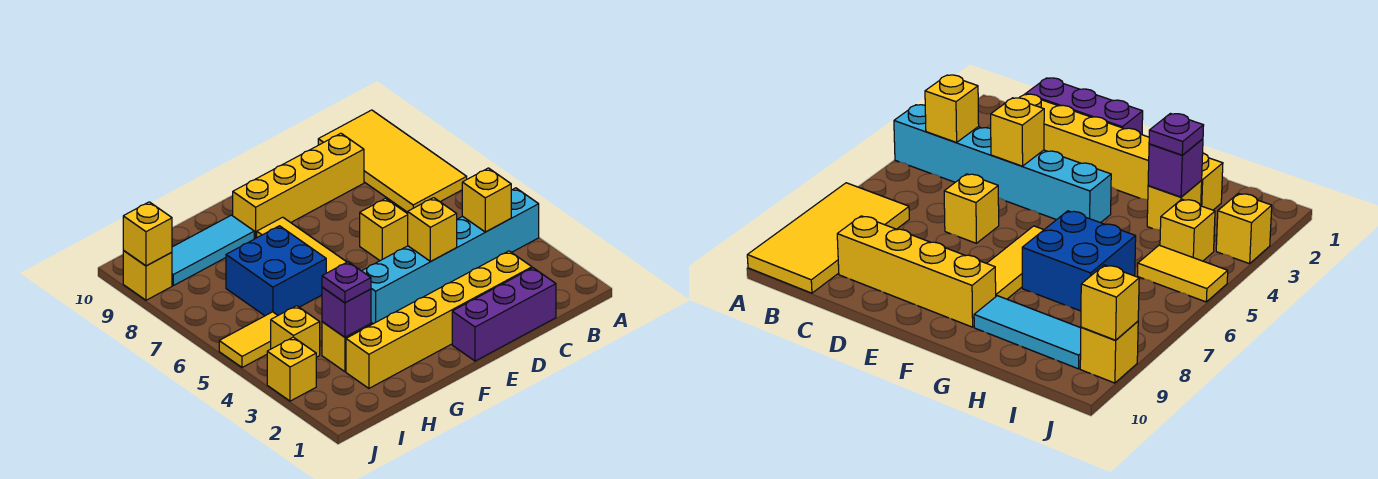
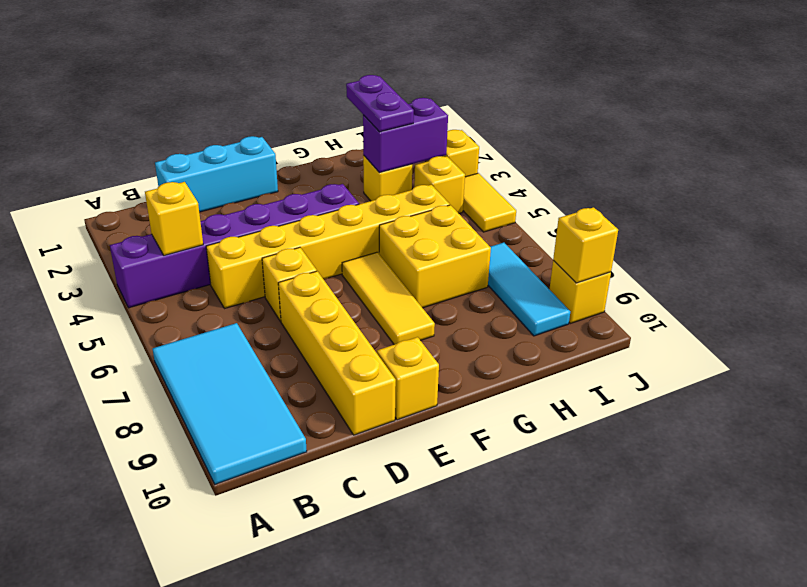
cyan 1x6 brick [362,188,539,324] -> purple 1x6 brick [110,184,359,308]
yellow 2x4 tile [318,110,467,212] -> cyan 2x4 tile [153,323,307,484]
purple 1x3 brick [452,268,556,361] -> cyan 1x3 brick [155,136,278,212]
yellow 1x6 brick [346,251,532,388] -> yellow 1x6 brick moved to [206,185,450,308]
yellow 1x4 brick [233,133,364,239] -> yellow 1x4 brick turned to [278,271,396,435]
yellow 1x1 brick [408,198,457,261] -> yellow 1x1 brick moved to [377,337,439,420]
blue 2x2 brick [226,226,326,316] -> yellow 2x2 brick [379,205,491,308]
cyan 1x3 tile [172,215,254,286] -> cyan 1x3 tile turned to [488,243,570,336]
purple 1x1 brick [322,287,371,337] -> purple 1x2 brick [363,98,448,173]
purple 1x1 plate [322,262,371,303] -> purple 1x2 plate [346,75,414,132]
yellow 1x2 tile [219,312,278,367] -> yellow 1x2 tile turned to [463,173,516,232]

